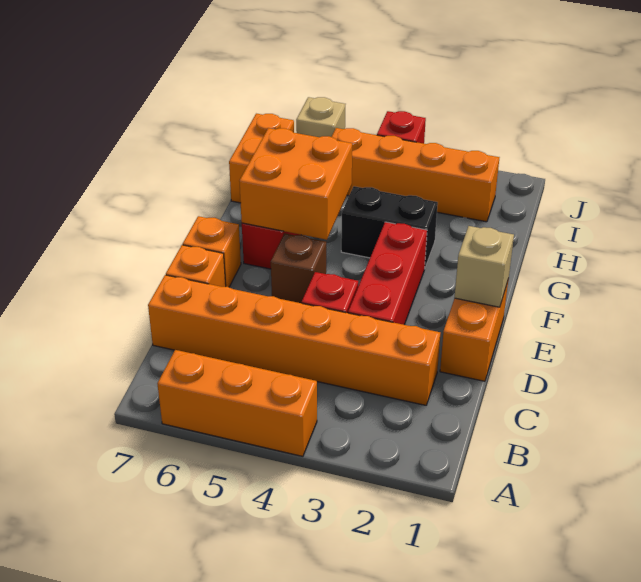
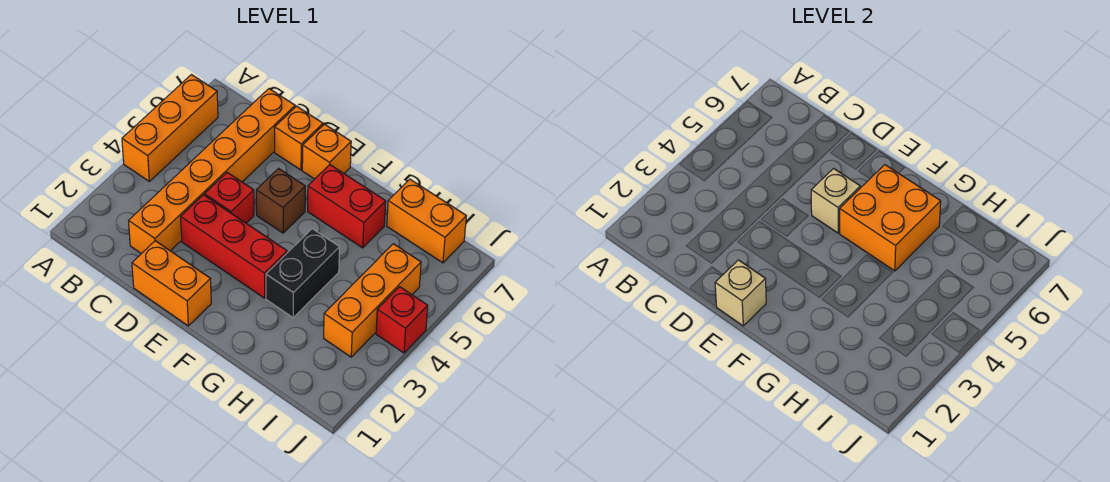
orange 1x4 brick [332,128,499,222] -> orange 1x3 brick [324,244,421,357]
tan 1x1 brick [296,97,345,137] -> tan 1x1 brick moved to [811,168,860,233]

